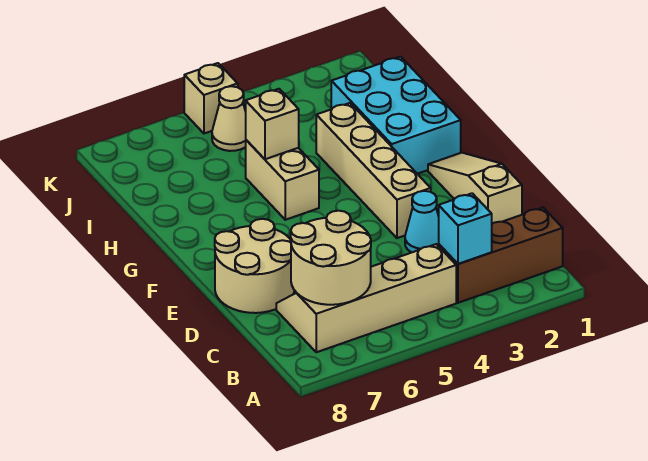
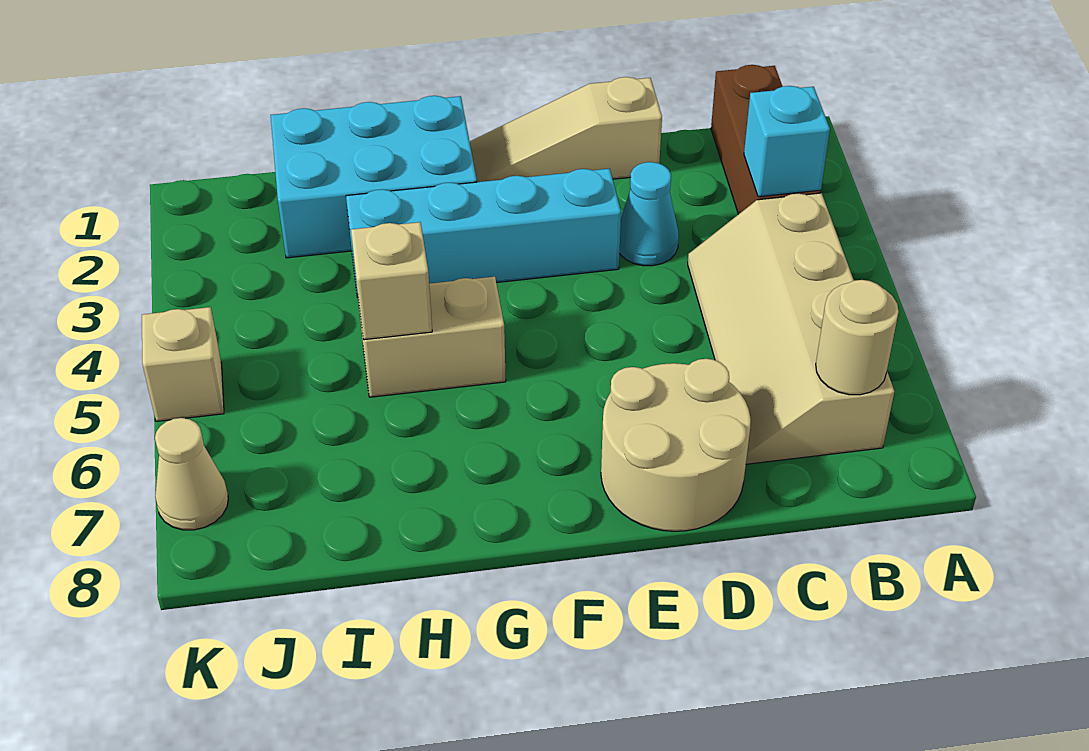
tan 2x2 round brick [291,211,371,305] -> tan 1x1 round brick [816,280,899,395]
tan 1x4 brick [316,103,431,238] -> cyan 1x4 brick [346,169,621,297]
tan 1x1 cone [212,86,246,151] -> tan 1x1 cone moved to [155,418,228,530]

